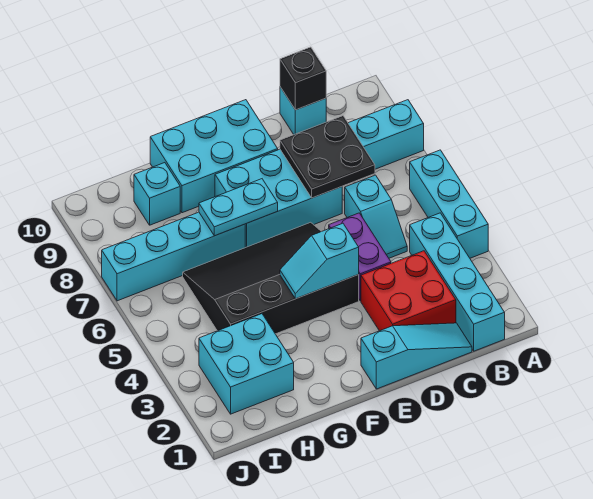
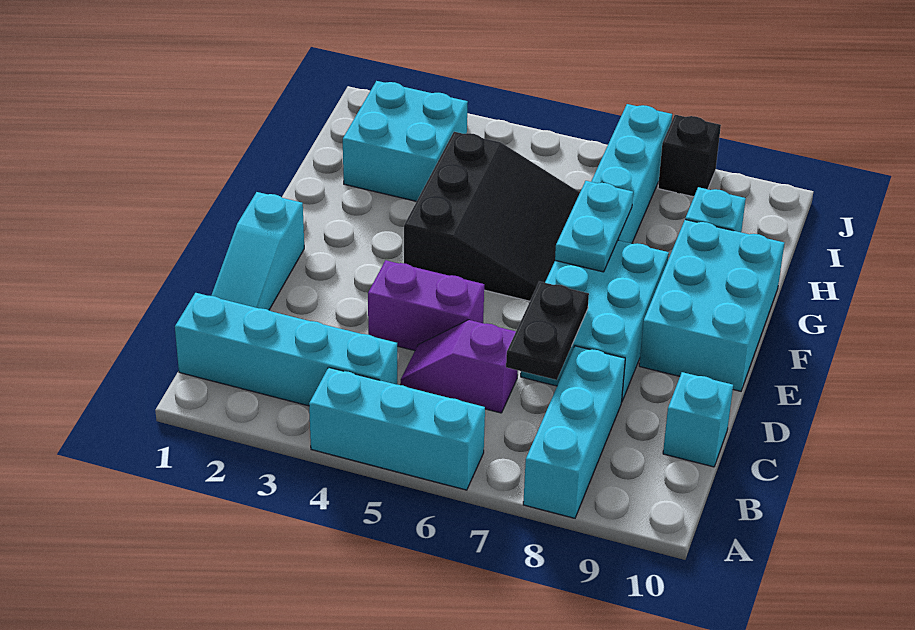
red 2x2 brick [361,251,456,331] -> none
cyan 1x2 slope [345,175,407,258] -> purple 1x2 slope [401,320,518,413]
black 2x2 plate [280,116,375,198] -> black 1x2 plate [506,281,589,380]
black 1x1 brick [280,47,326,110] -> black 1x1 brick moved to [658,115,721,197]
black 3x4 slope [183,222,359,334] -> black 3x3 slope [404,132,580,301]
cyan 1x2 slope [280,223,359,299] -> none

